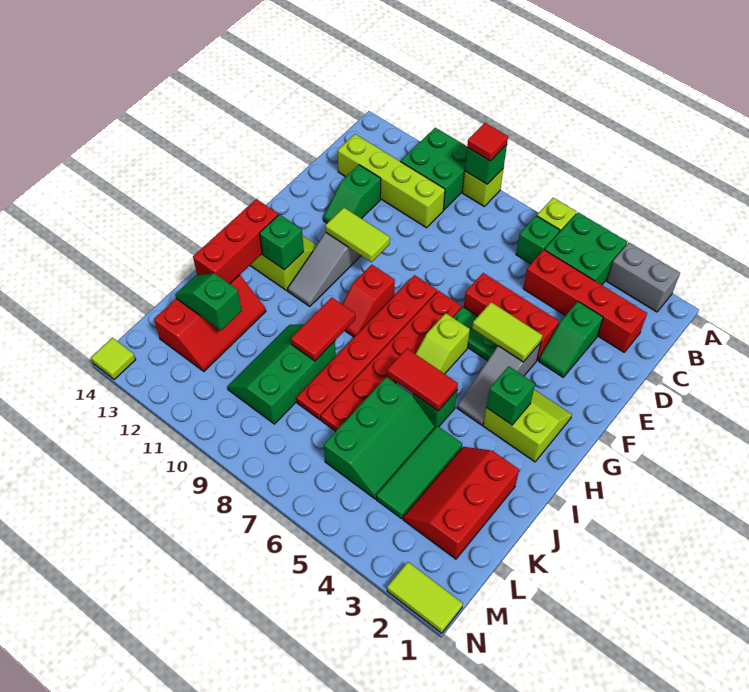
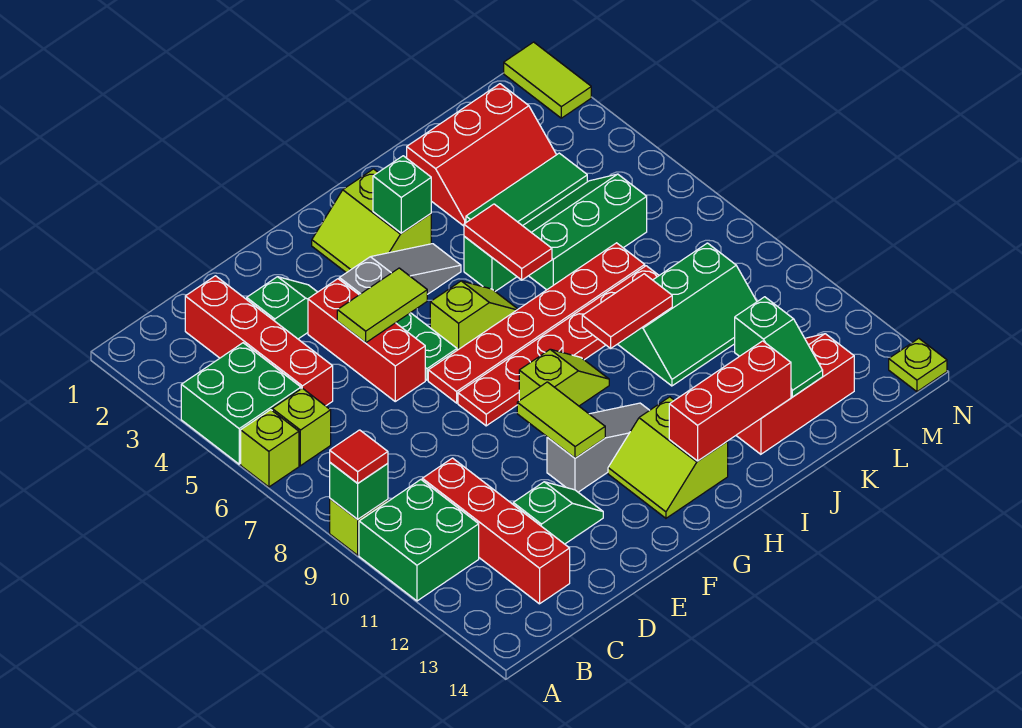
grey 1x2 brick [607,243,680,312] -> none
green 1x1 brick [516,216,560,264] -> lime 1x1 brick [272,388,331,466]
lime 1x4 brick [338,134,445,228] -> red 1x4 brick [422,458,570,604]
lime 1x2 tile [472,302,542,362] -> lime 1x2 tile turned to [337,268,427,343]
red 1x2 slope [342,265,395,337] -> lime 1x2 slope [519,349,609,406]
green 1x1 brick [260,215,304,270] -> none
lime 1x1 tile [91,338,136,380] -> lime 1x1 plate [889,338,947,392]

